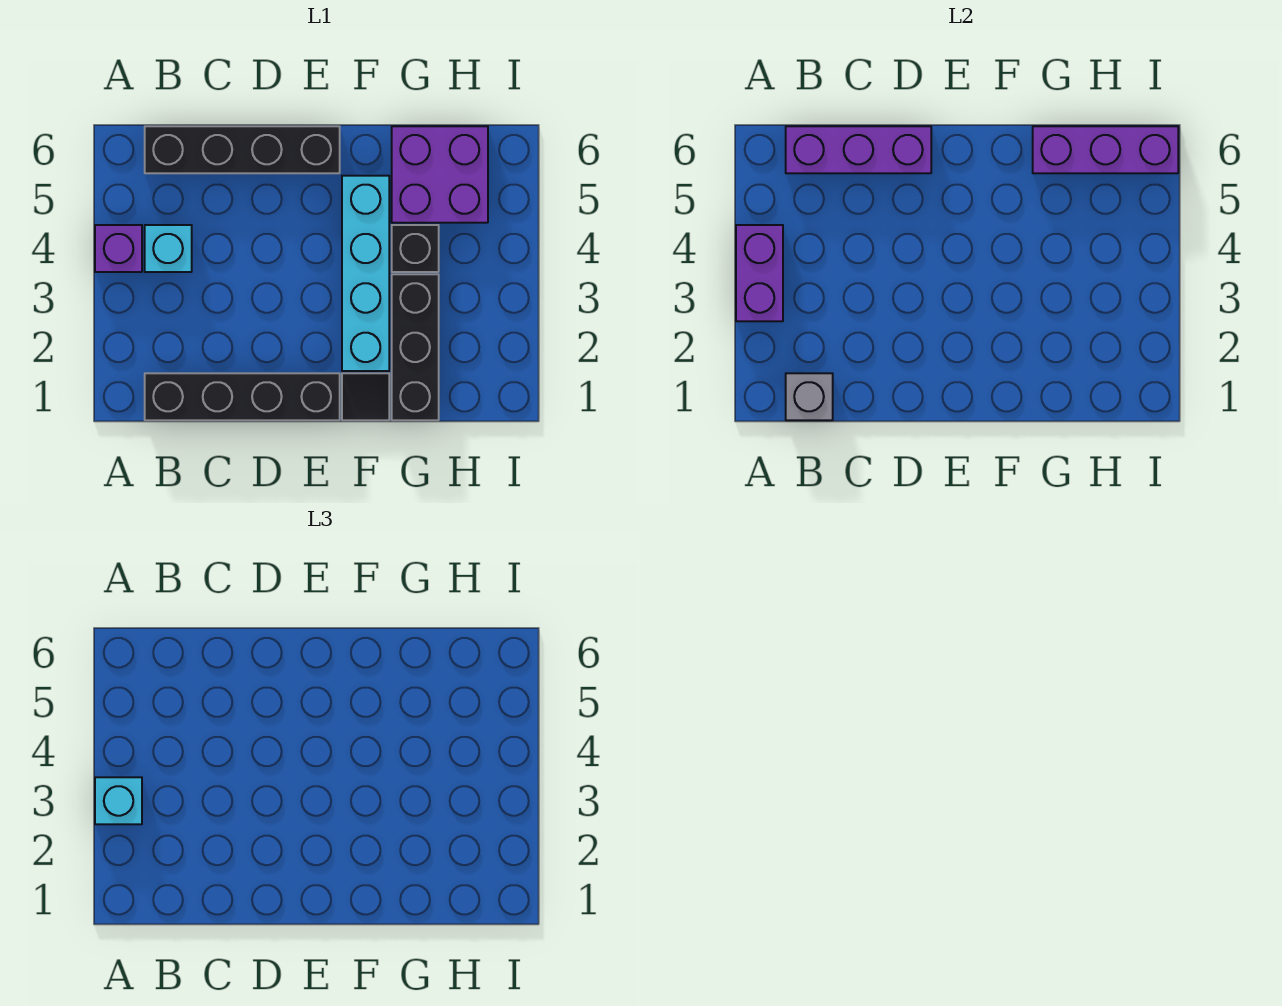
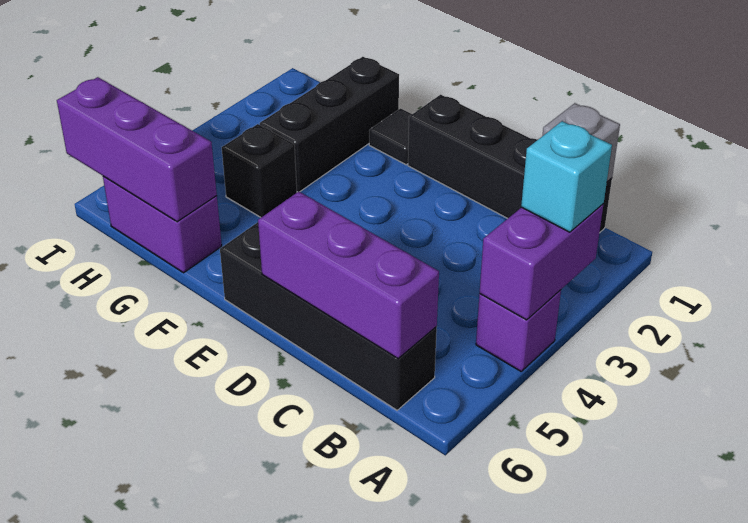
cyan 1x1 brick [145,225,192,272] -> none
cyan 1x4 brick [342,176,389,371] -> none
purple 2x2 brick [392,126,488,223] -> purple 1x2 brick [103,176,222,273]

